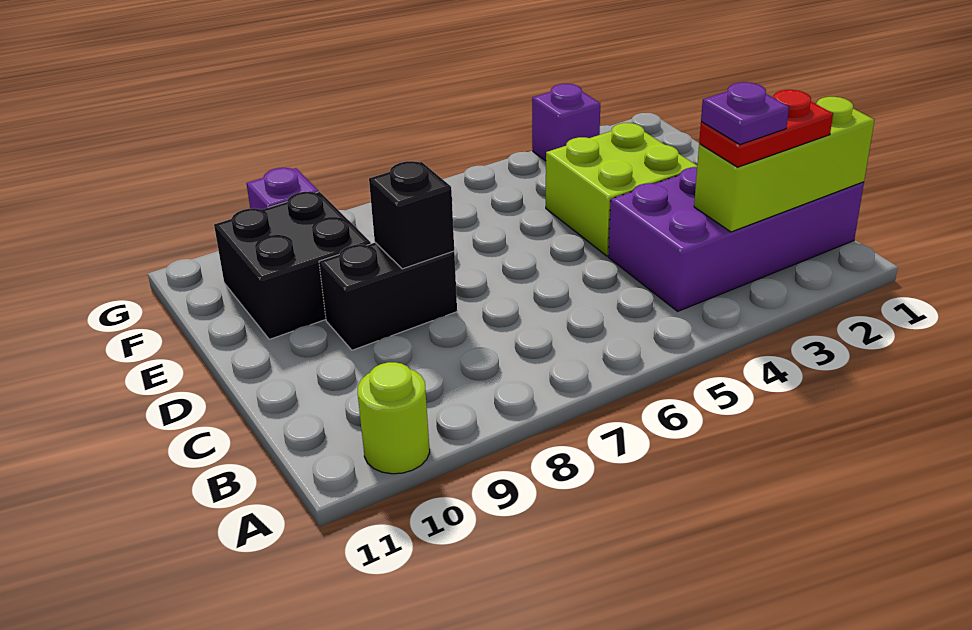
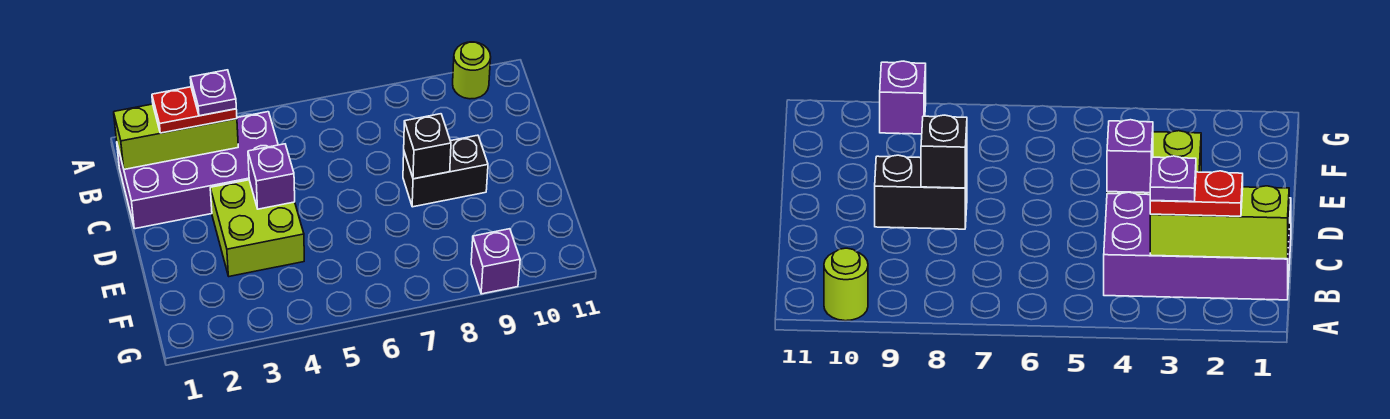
black 2x2 brick [214,192,371,339] -> none
purple 1x1 brick [532,84,600,161] -> purple 1x1 brick moved to [248,144,295,209]

